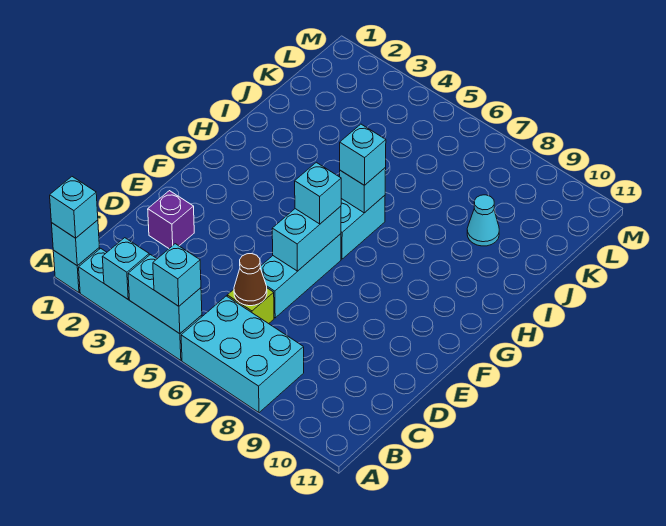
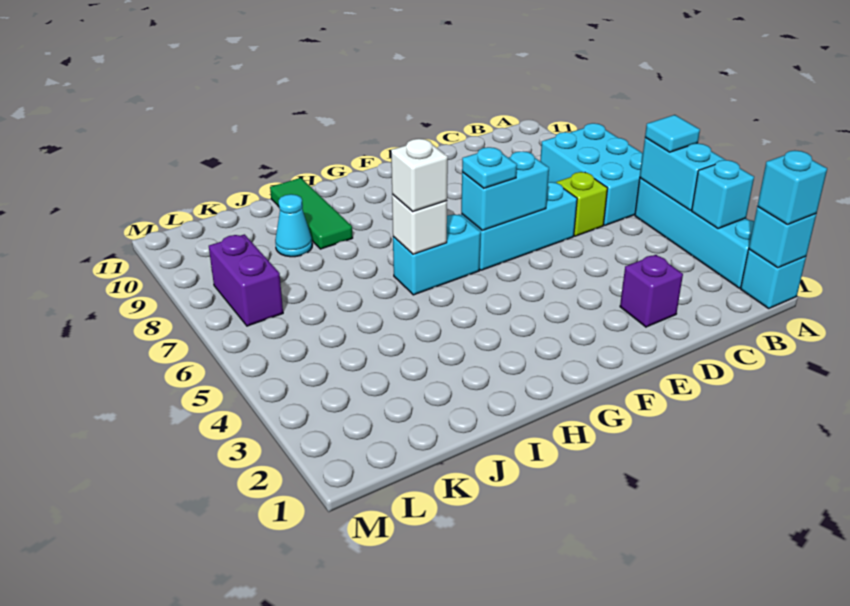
cyan 1x1 brick [153,244,201,306] -> cyan 1x1 tile [645,115,700,152]
brown 1x1 cone [234,254,267,306] -> none
cyan 1x1 brick [295,162,341,224] -> cyan 1x1 plate [462,147,517,188]
cyan 1x1 brick [340,168,386,213] -> white 1x1 brick [392,194,447,254]
cyan 1x1 brick [340,124,386,185] -> white 1x1 brick [391,139,448,212]
none -> green 1x3 tile [270,178,353,249]
none -> purple 1x2 brick [209,234,283,326]

